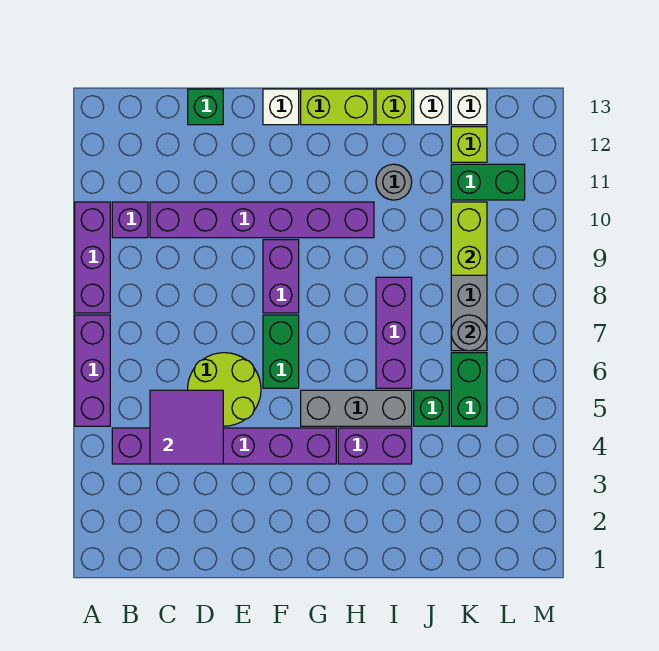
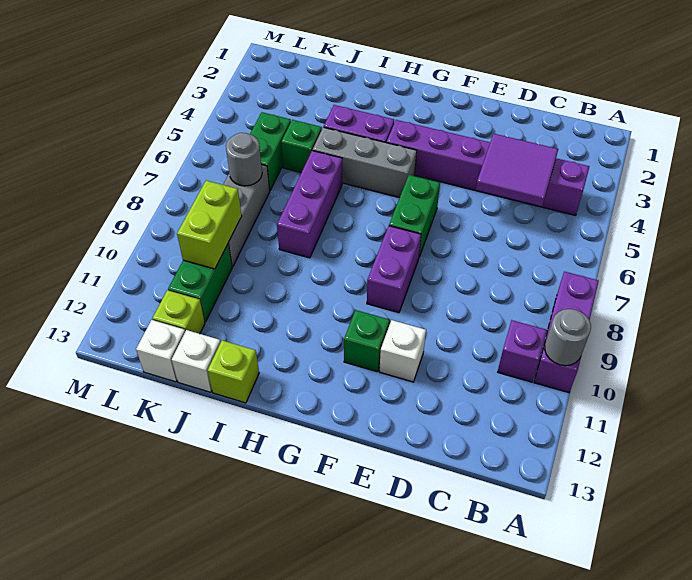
purple 1x3 brick [75,315,110,426] -> none
purple 1x6 brick [150,202,374,238] -> none
lime 2x2 round brick [188,353,261,426] -> none
green 1x1 brick [188,89,223,125] -> green 1x1 brick moved to [344,310,390,372]
white 1x1 brick [263,89,299,125] -> white 1x1 brick moved to [379,320,426,382]
lime 1x2 brick [301,89,374,125] -> none
grey 1x1 round brick [376,164,412,200] -> grey 1x1 round brick moved to [545,309,591,366]
green 1x2 brick [451,164,525,200] -> green 1x2 brick turned to [168,244,232,322]

